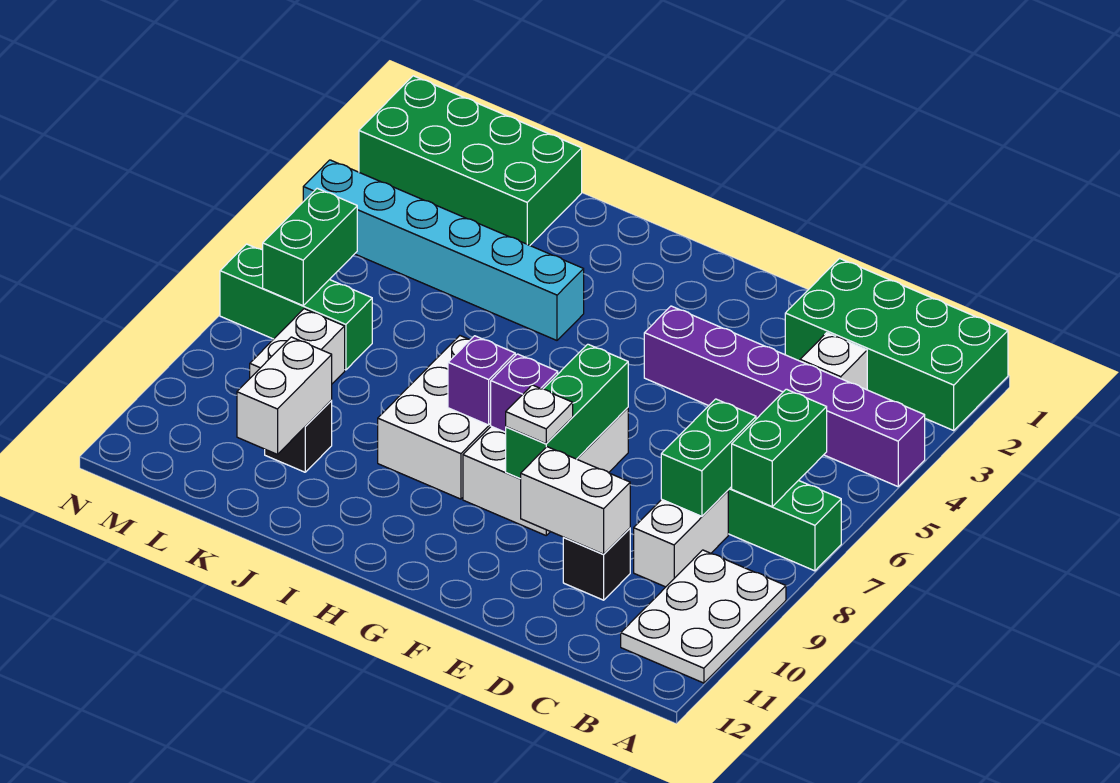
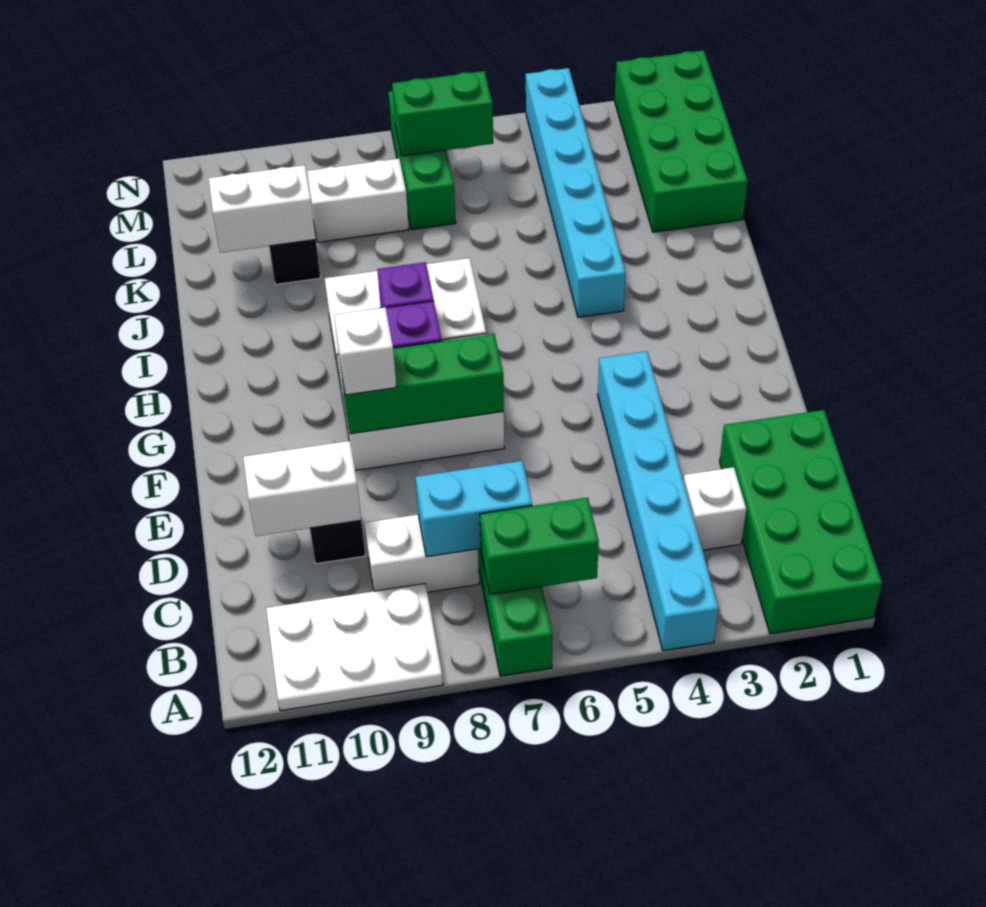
purple 1x6 brick [644,306,925,487] -> cyan 1x6 brick [598,351,719,651]
green 1x2 brick [661,399,756,516] -> cyan 1x2 brick [416,461,532,557]
white 1x2 brick [521,447,630,554] -> white 1x2 brick turned to [243,441,361,536]
white 1x1 plate [506,385,573,444] -> white 1x1 brick [334,307,396,395]

